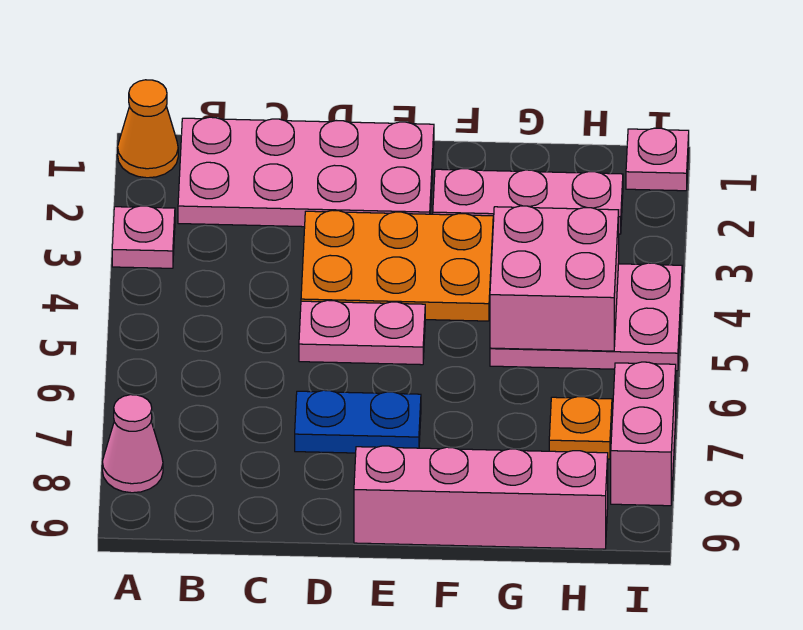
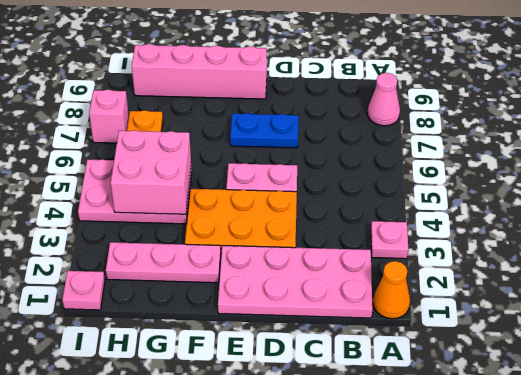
pink 1x2 brick [611,362,676,506] -> pink 1x1 brick [89,90,129,143]

